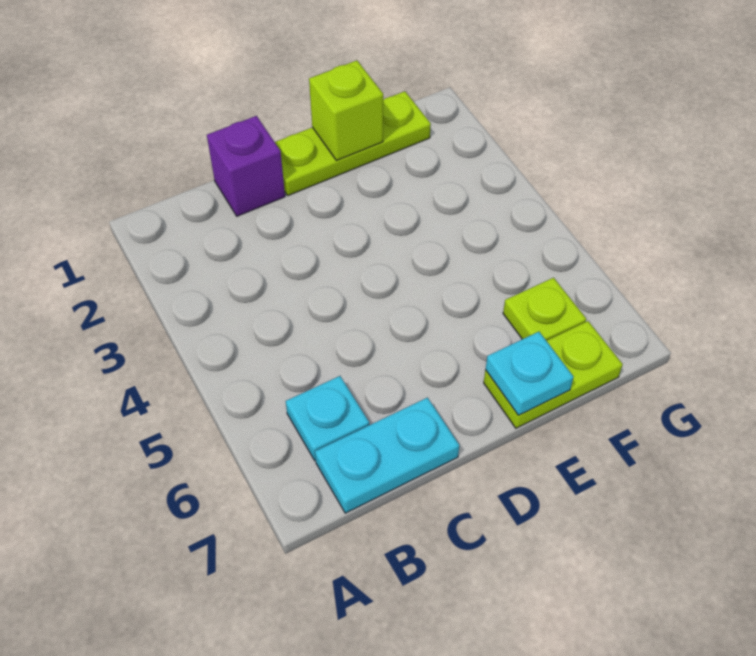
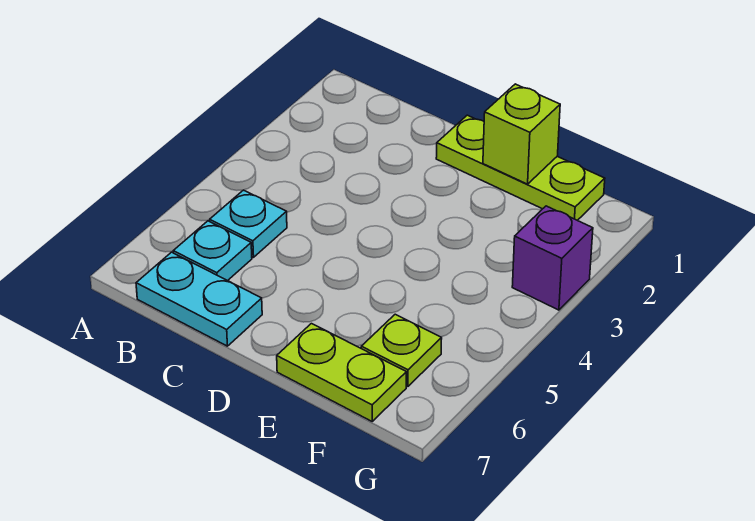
purple 1x1 brick [207,116,285,216] -> purple 1x1 brick moved to [512,206,593,310]
cyan 1x1 plate [485,332,573,415] -> cyan 1x1 plate moved to [210,190,287,257]

